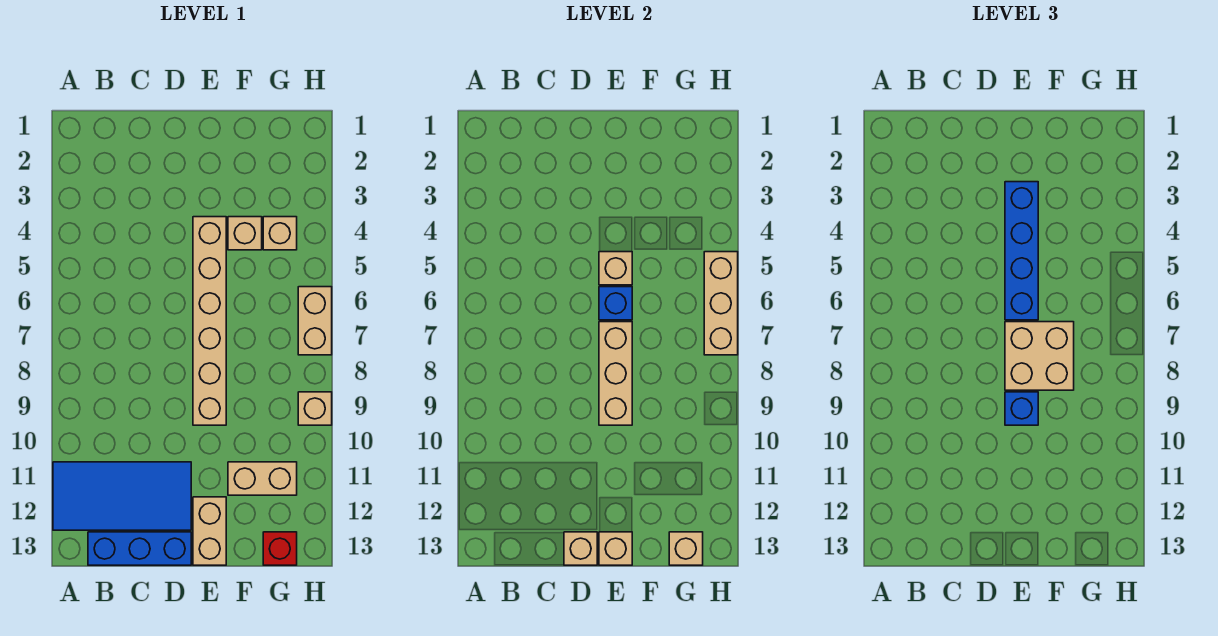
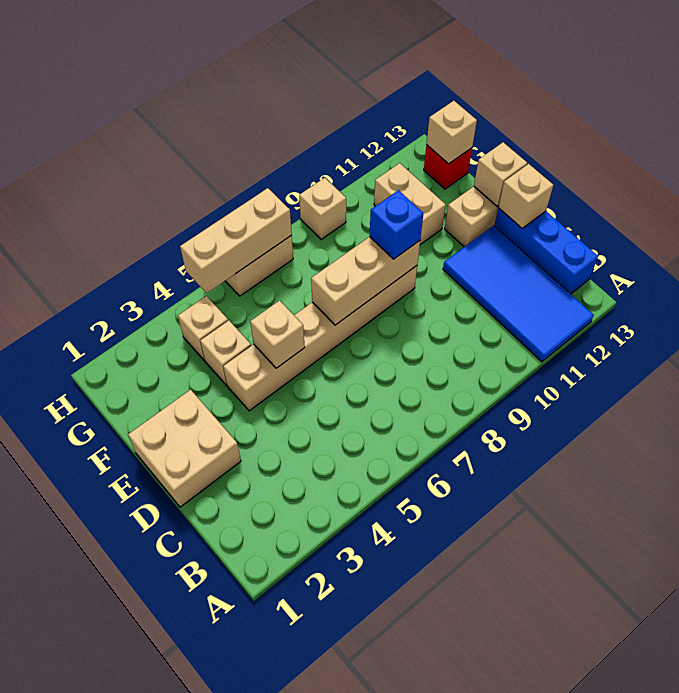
blue 1x4 brick [1005,182,1038,320] -> none
blue 1x1 brick [599,287,632,320] -> none
tan 2x2 brick [1005,322,1074,390] -> tan 2x2 brick moved to [128,390,241,507]

